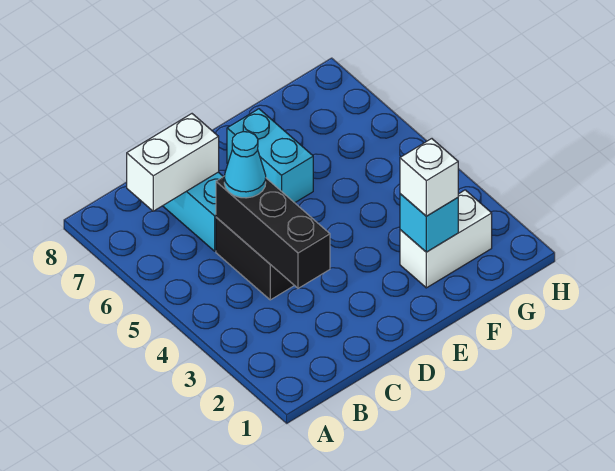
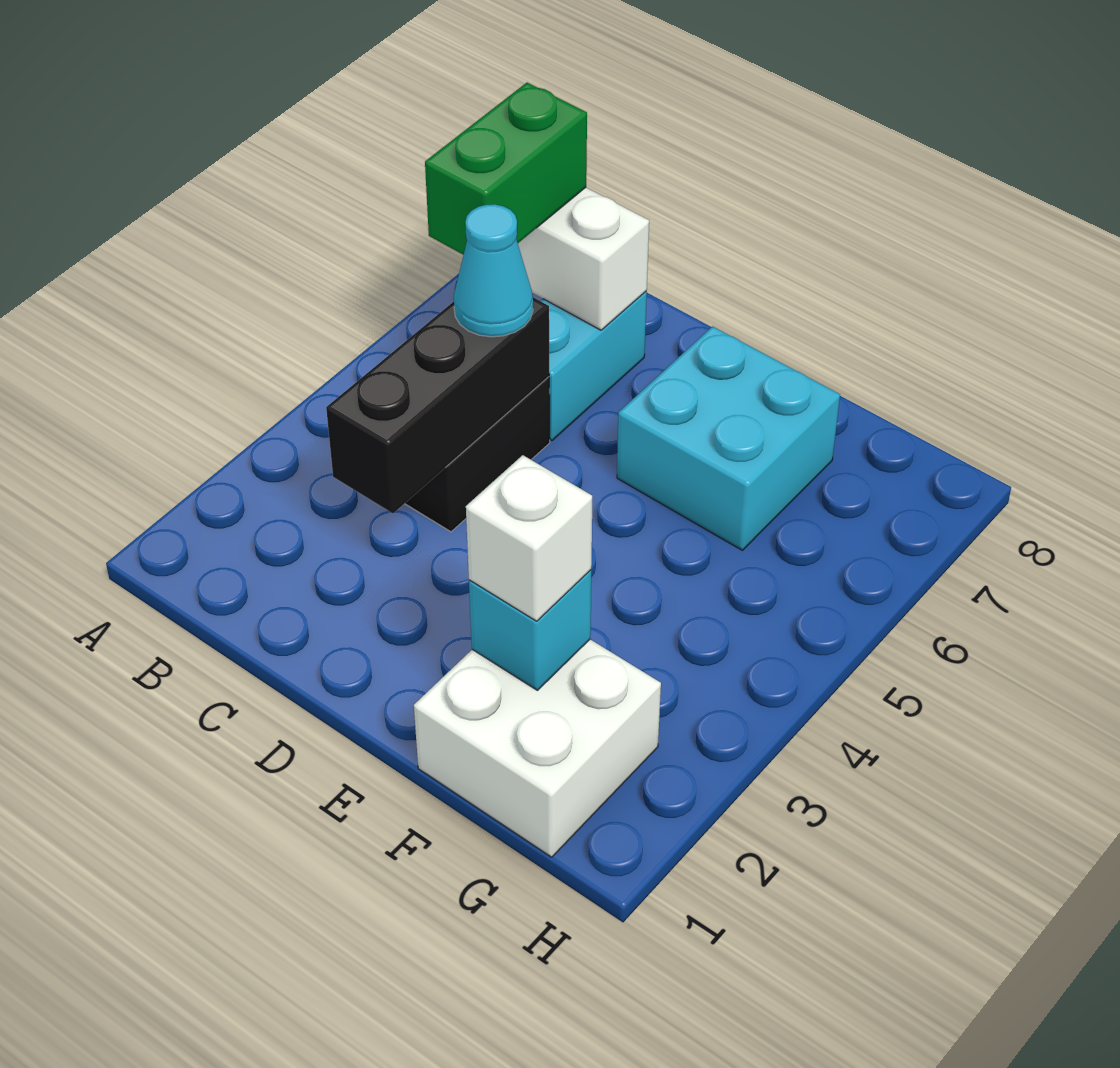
none -> green 1x2 brick [425,83,587,255]
cyan 1x2 brick [227,109,313,203] -> cyan 2x2 brick [617,326,840,550]
white 1x2 brick [400,190,492,288] -> white 2x2 brick [414,639,661,857]

